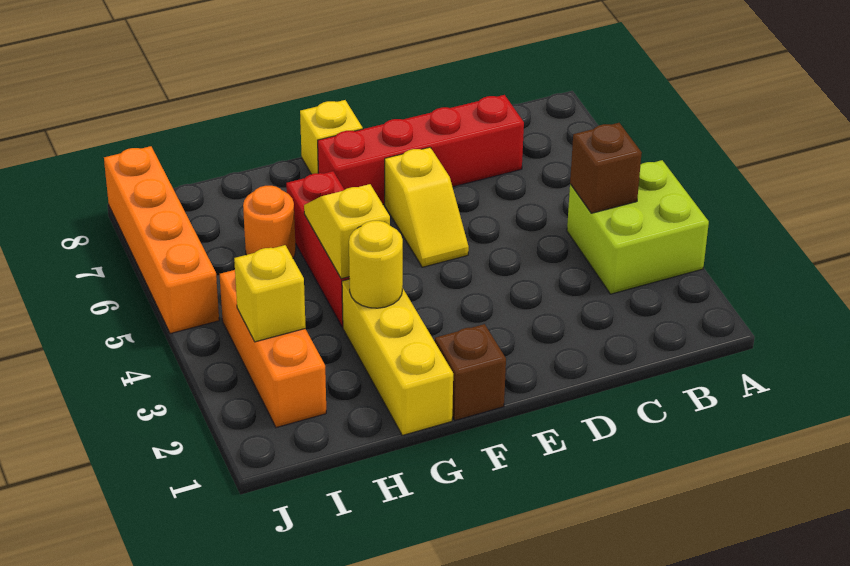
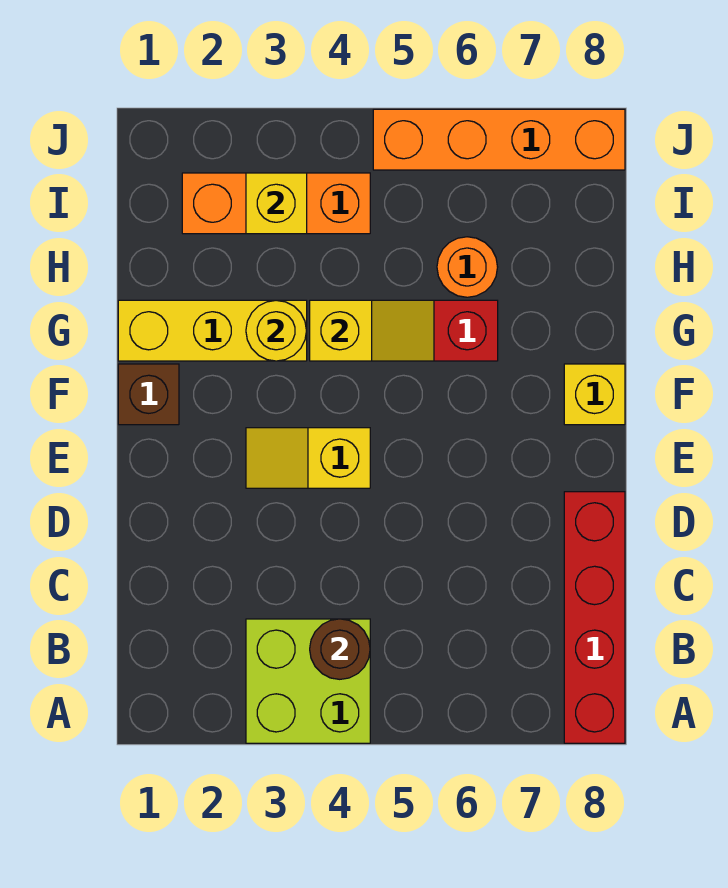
brown 1x1 brick [570,123,642,213] -> brown 1x1 round brick [310,619,370,679]
red 1x4 brick [318,95,524,204] -> red 1x4 brick moved to [564,492,625,743]
yellow 1x2 slope [385,147,469,267] -> yellow 1x2 slope moved to [246,428,370,488]

